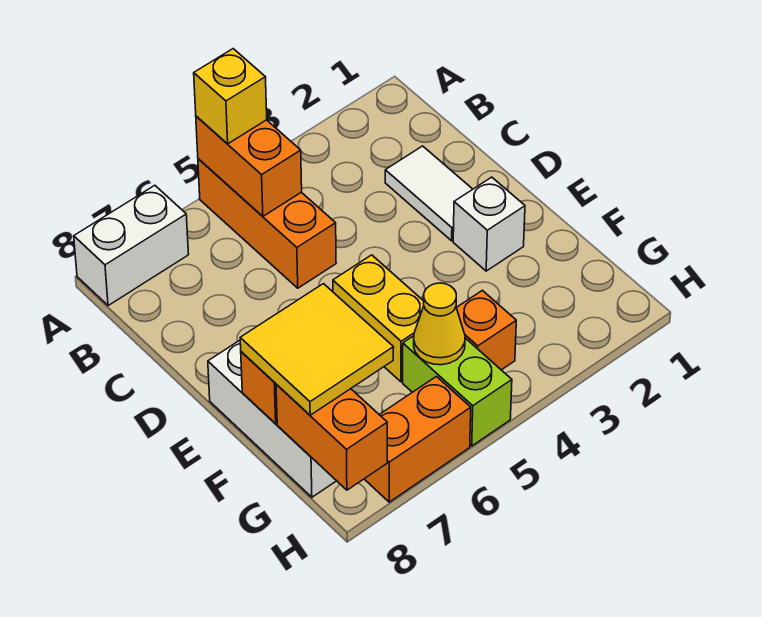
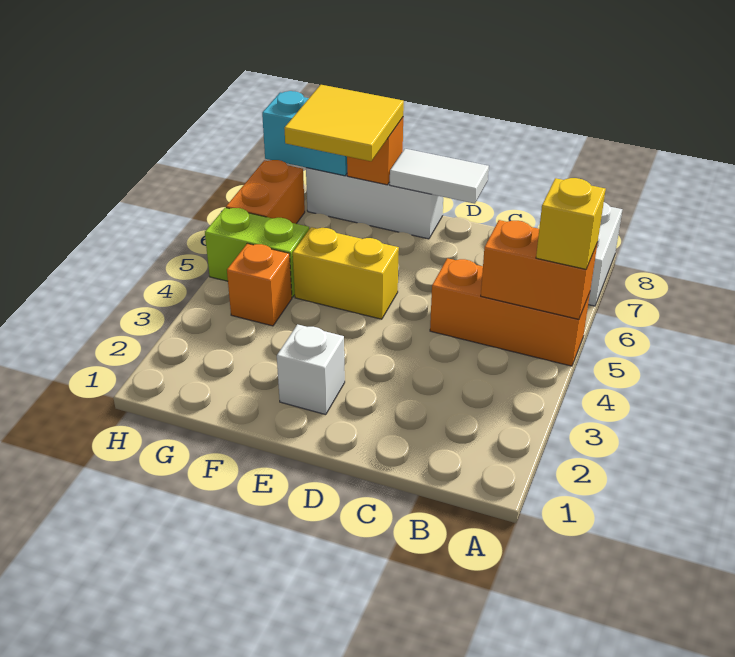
white 1x2 tile [385,146,473,241] -> white 1x2 tile moved to [390,149,489,204]
yellow 1x1 cone [414,283,465,365] -> none
orange 1x2 brick [276,385,387,490] -> cyan 1x2 brick [262,91,347,176]

